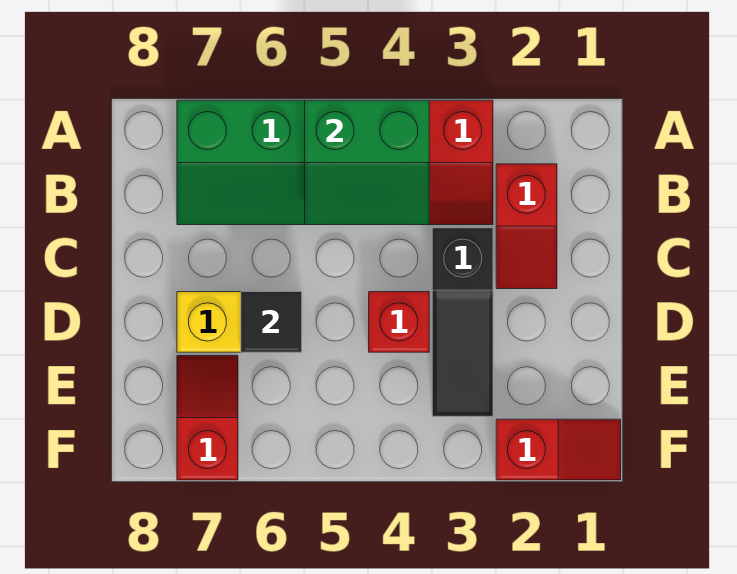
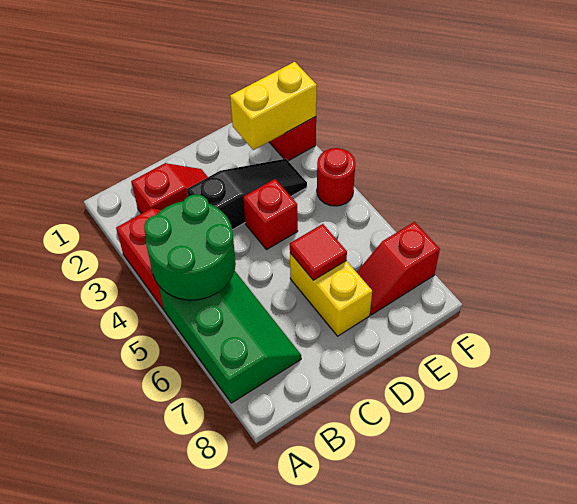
green 2x2 slope [305,100,429,225] -> green 2x2 round brick [144,194,236,300]
black 1x1 tile [241,292,302,352] -> red 1x1 tile [290,224,347,280]
none -> yellow 1x2 brick [230,62,317,150]
none -> red 1x1 round brick [317,148,355,206]

